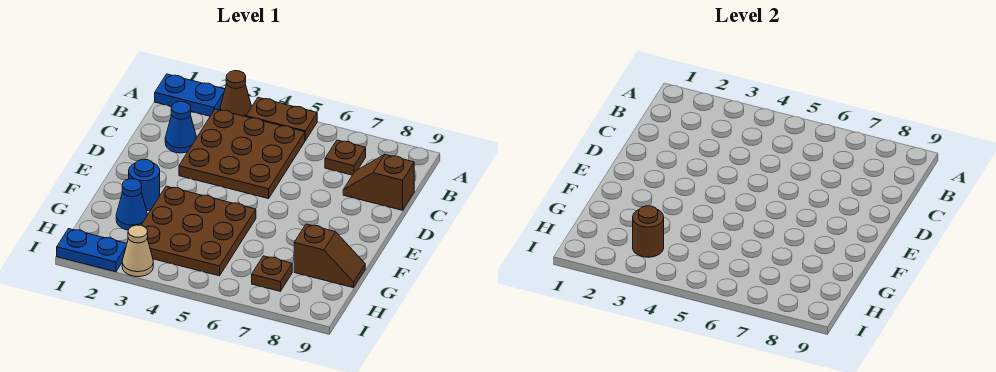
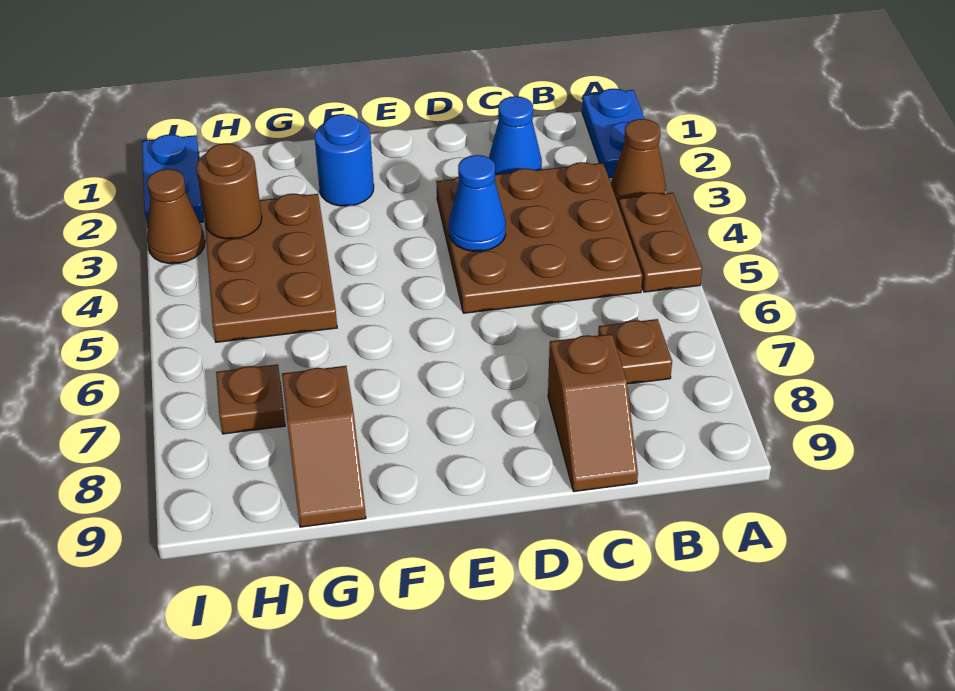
brown 1x2 slope [343,155,414,210] -> brown 1x2 slope turned to [548,334,638,492]
brown 3x3 plate [142,186,256,276] -> brown 2x3 plate [205,194,337,342]
blue 1x1 cone [116,179,147,230] -> blue 1x1 cone moved to [449,155,506,251]
tan 1x1 cone [122,225,153,277] -> brown 1x1 cone [147,169,205,264]

